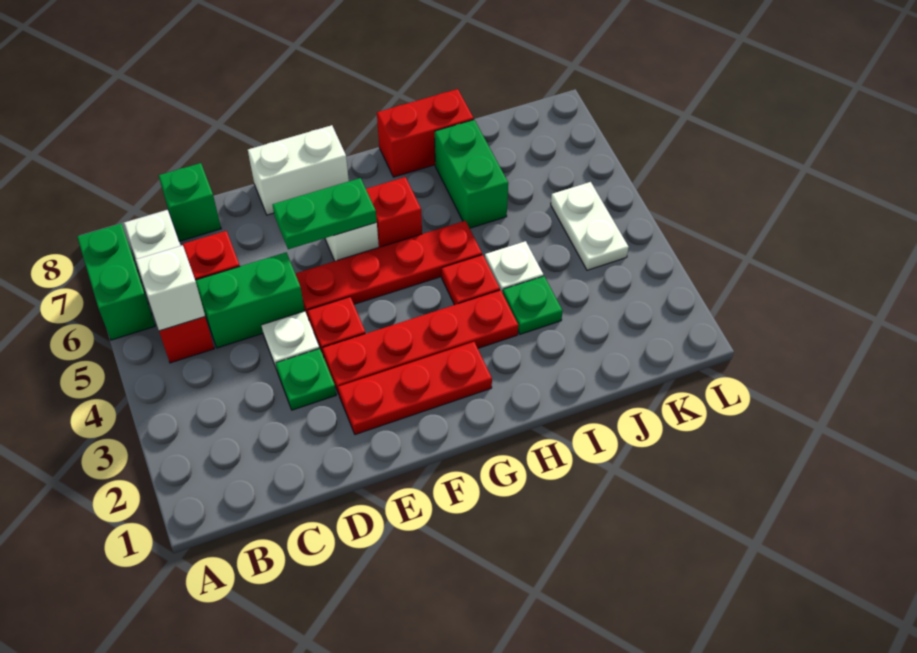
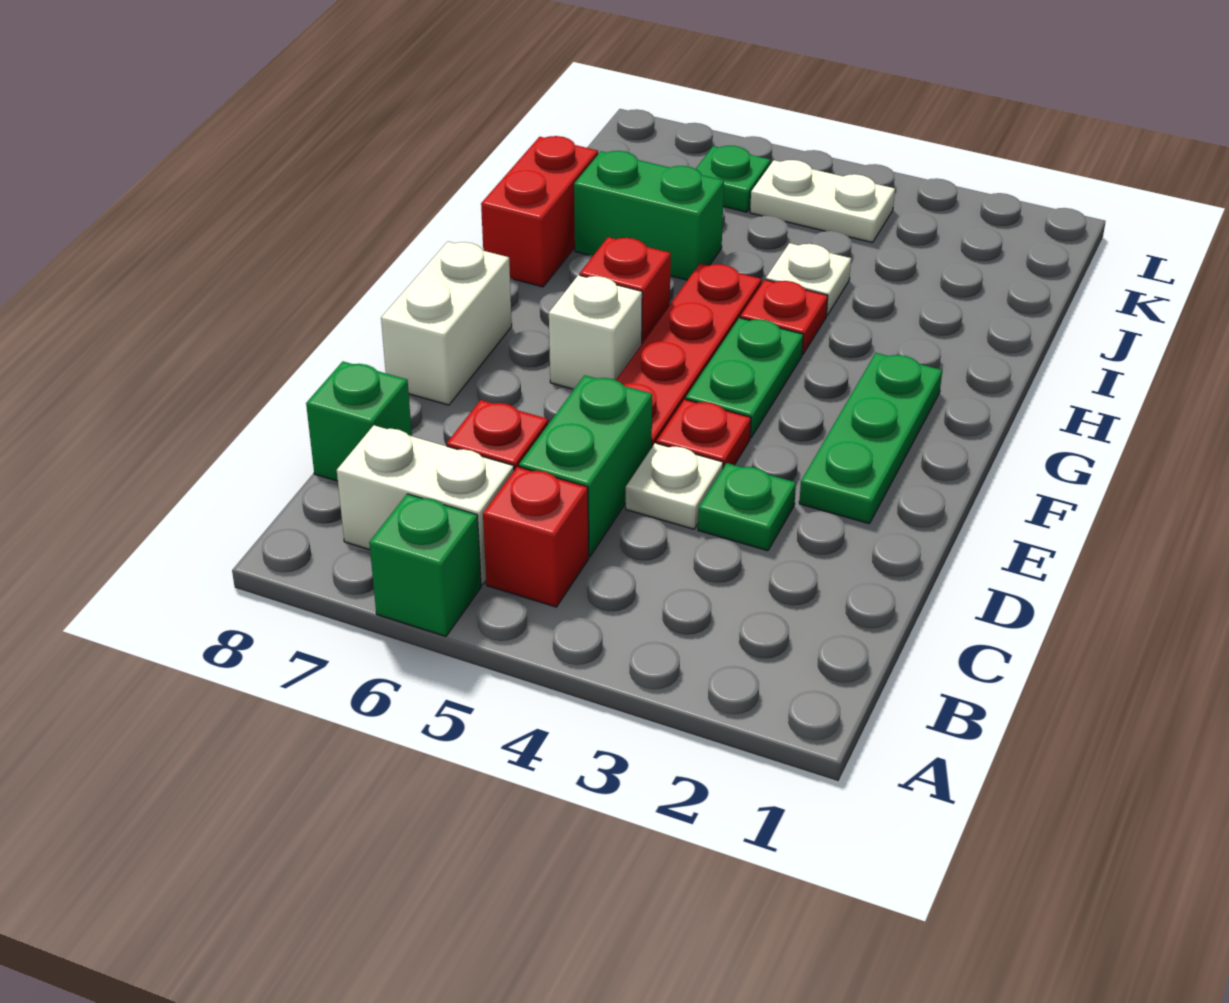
green 1x2 brick [77,223,155,340] -> green 1x1 brick [369,494,481,636]
white 1x1 brick [136,245,205,331] -> none
red 1x3 plate [338,342,492,435] -> green 1x3 plate [799,353,942,524]
red 1x4 plate [322,290,518,394] -> none
green 1x2 plate [273,178,377,249] -> green 1x2 plate moved to [686,318,803,438]
green 1x1 plate [503,276,562,334] -> green 1x1 plate moved to [696,146,771,212]

